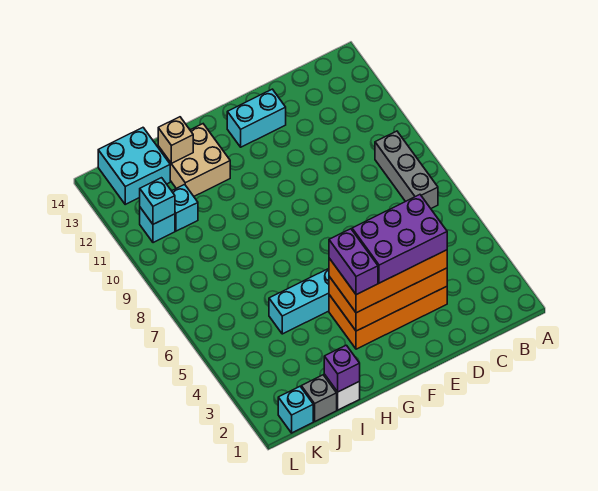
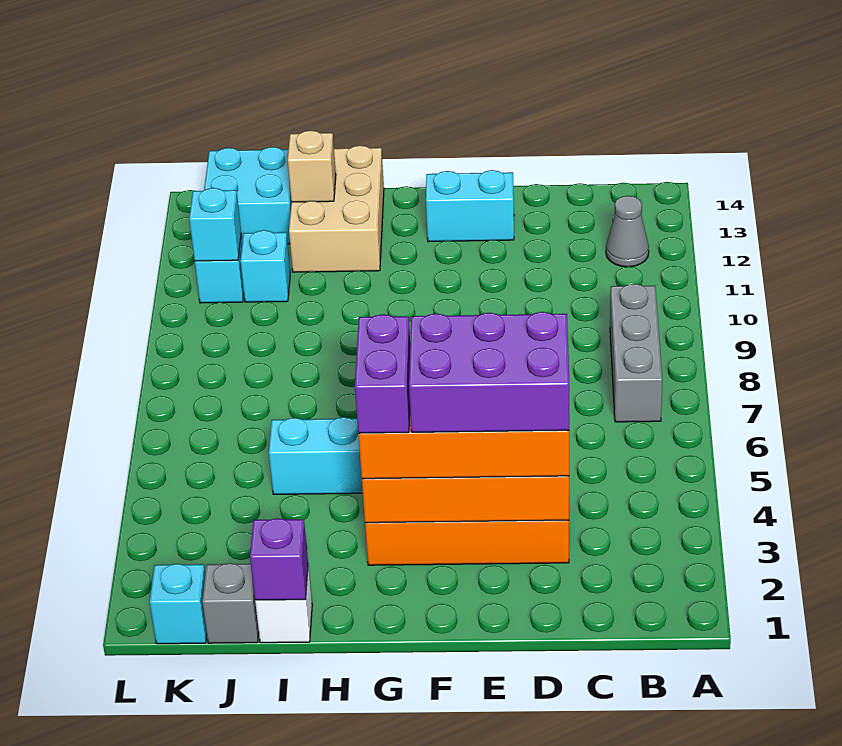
none -> grey 1x1 cone [606,196,649,267]
tan 2x2 brick [158,124,230,196] -> tan 2x3 brick [289,145,384,272]

